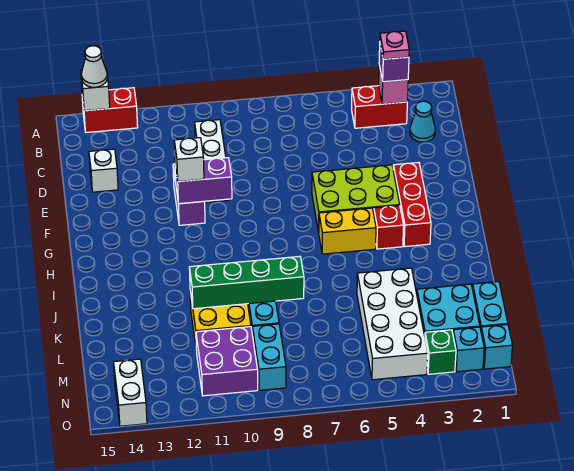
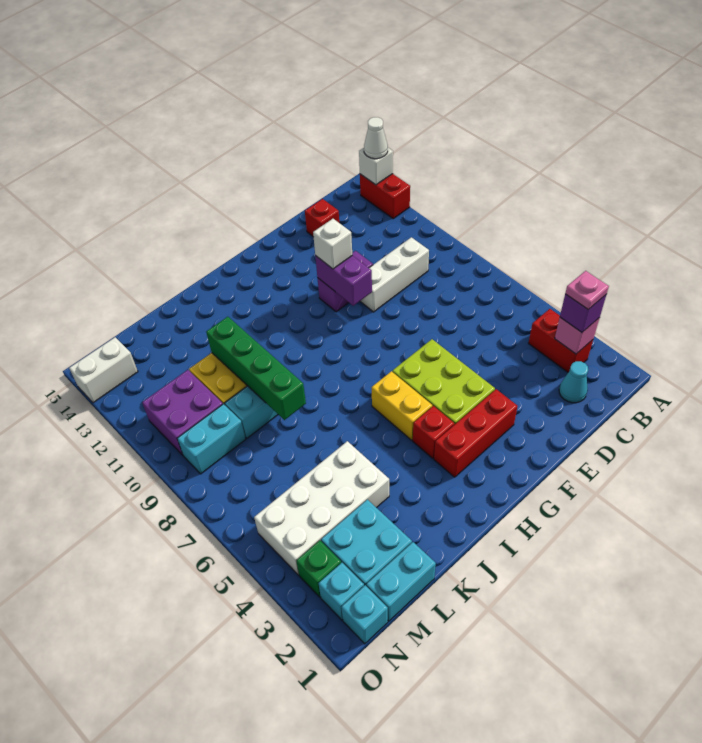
white 1x1 brick [89,149,118,192] -> red 1x1 brick [305,199,339,236]

